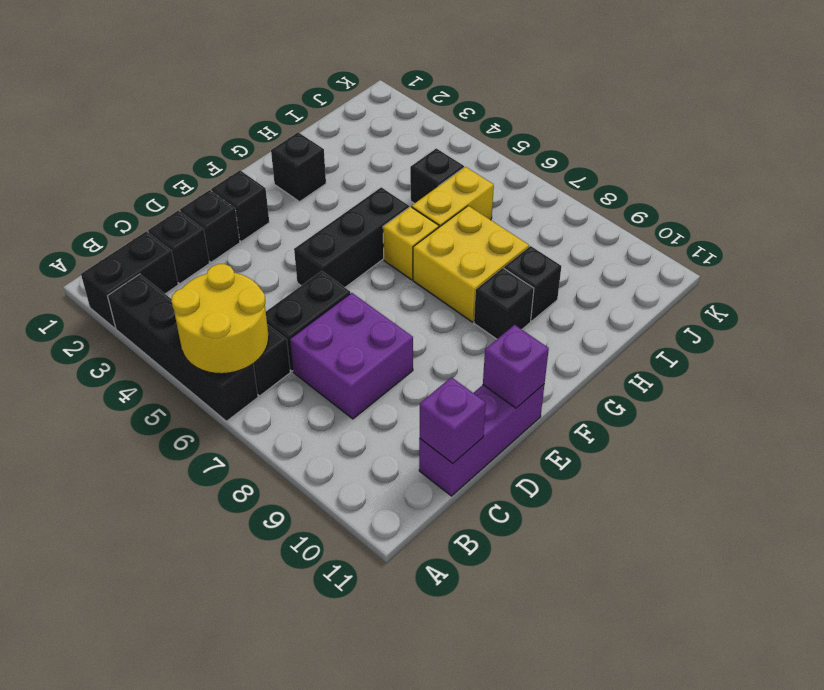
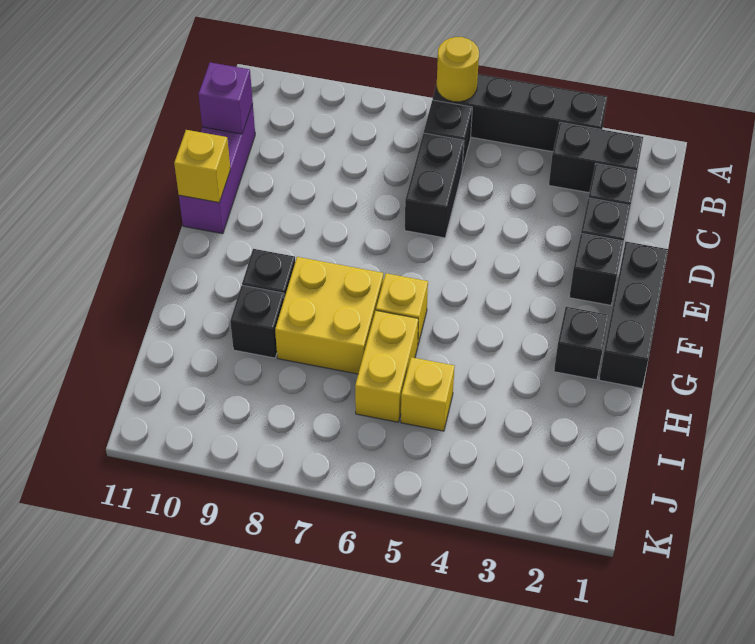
black 1x2 brick [81,231,178,328] -> black 1x2 brick turned to [549,122,643,193]
yellow 2x2 round brick [171,264,269,374] -> yellow 1x1 round brick [437,37,479,102]
purple 2x2 brick [290,293,413,419] -> none
black 1x3 brick [294,187,409,287] -> black 1x3 brick moved to [599,242,668,388]
purple 1x1 brick [483,325,549,408] -> yellow 1x1 brick [174,130,230,203]
black 1x1 brick [410,148,464,204] -> yellow 1x1 brick [401,357,455,431]

